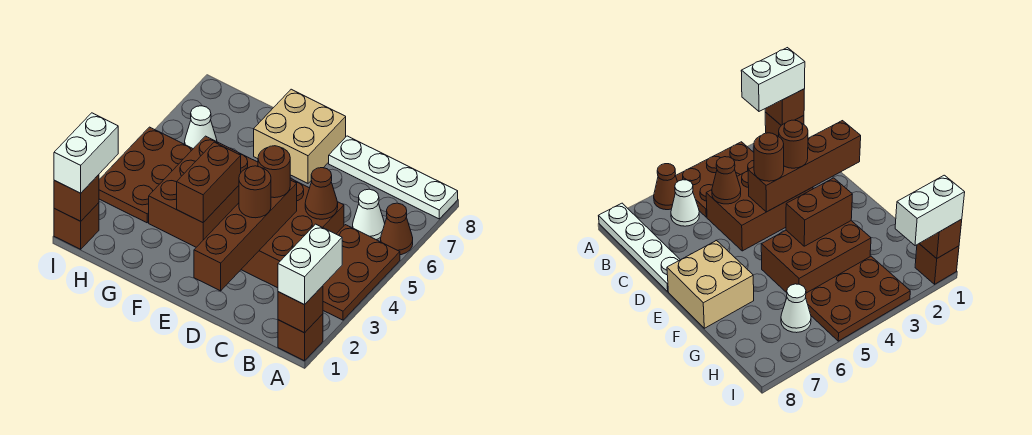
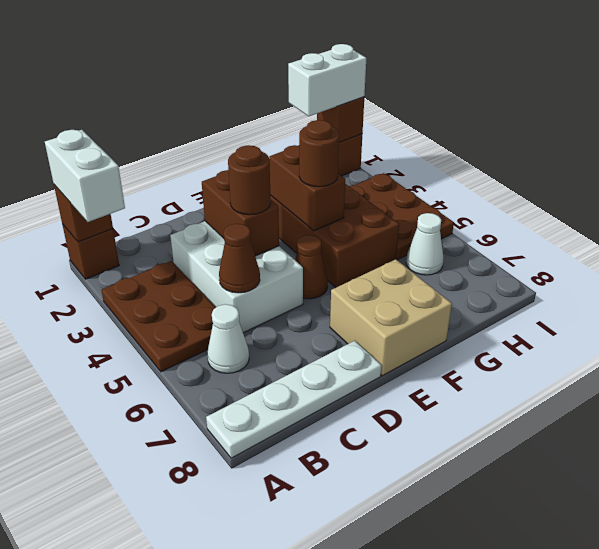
brown 1x1 cone [381,203,413,255] -> brown 1x1 cone moved to [295,235,328,299]
brown 2x3 brick [241,178,344,288] -> white 2x3 brick [170,221,303,333]
brown 1x4 brick [194,180,297,291] -> brown 1x2 brick [202,170,279,256]
brown 1x1 round brick [239,166,271,218] -> brown 1x1 round brick moved to [299,120,339,187]
white 1x2 brick [54,113,118,193] -> white 1x2 brick turned to [288,44,366,116]

